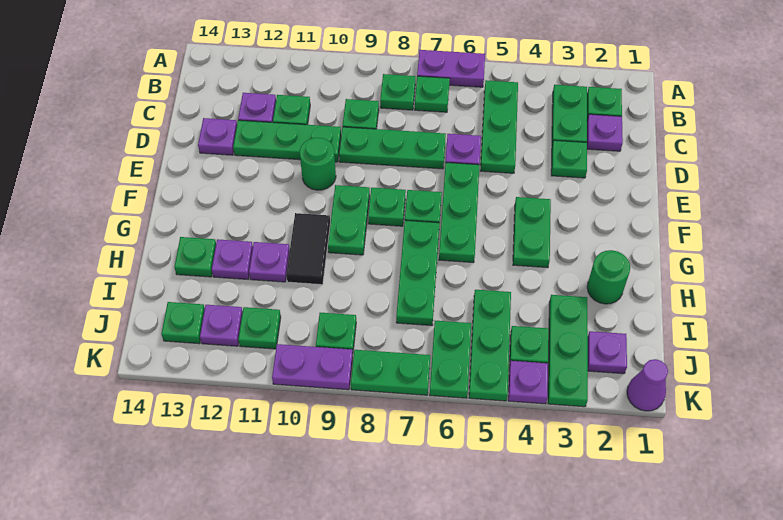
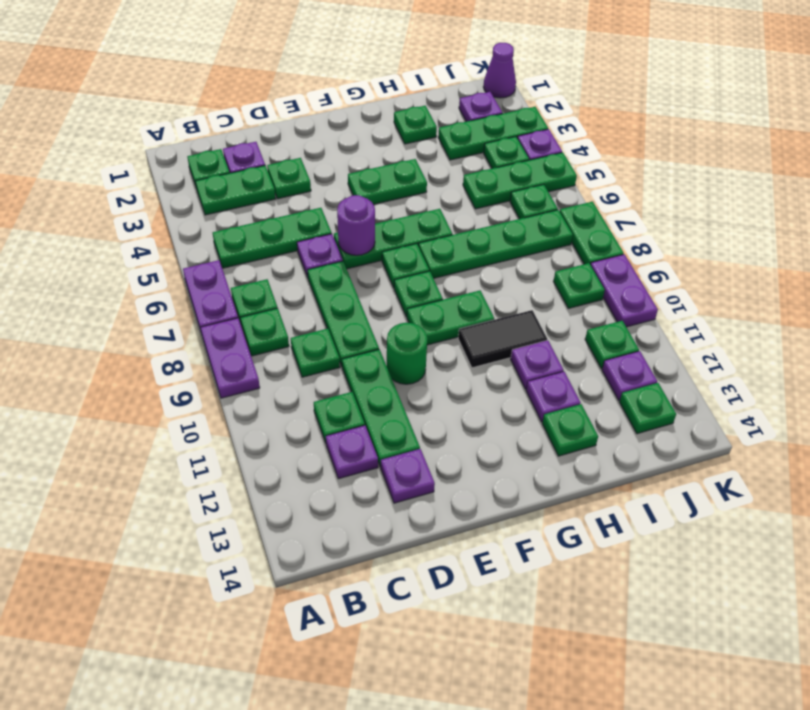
none -> purple 1x2 plate [201,318,260,398]
none -> purple 1x1 round brick [337,195,375,255]
green 1x3 plate [396,220,440,326] -> green 1x4 plate [419,210,573,278]
green 1x1 round brick [587,250,630,304] -> green 1x1 plate [394,106,437,144]
green 1x2 plate [430,321,471,398] -> green 1x1 plate [510,184,558,219]

